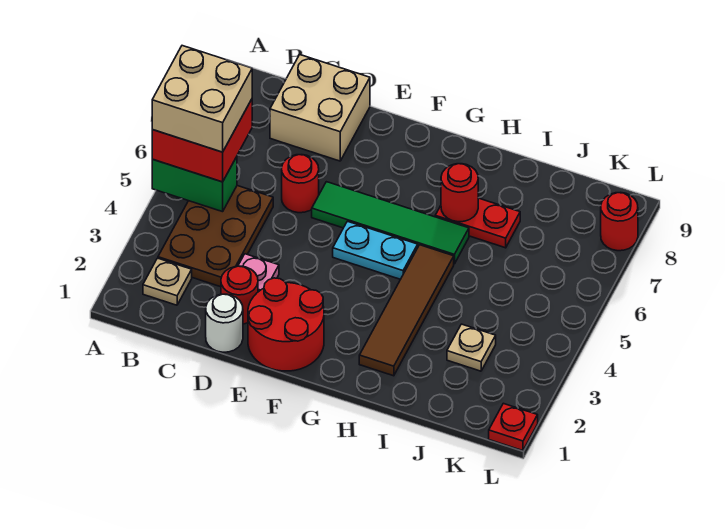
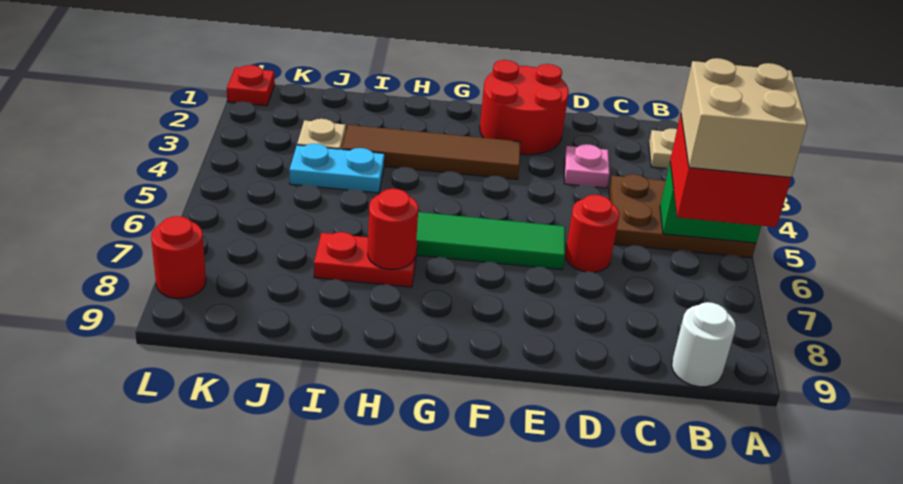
brown 2x3 plate [158,186,273,287] -> brown 2x3 plate turned to [609,174,756,258]
tan 2x2 brick [270,55,370,161] -> none
white 1x1 round brick [206,294,243,352] -> white 1x1 round brick moved to [672,302,736,387]
red 1x1 round brick [221,266,258,324] -> none
cyan 1x2 plate [333,221,418,279] -> cyan 1x2 plate moved to [289,144,384,193]
brown 1x4 tile [359,245,454,376] -> brown 1x4 tile turned to [342,125,521,179]

